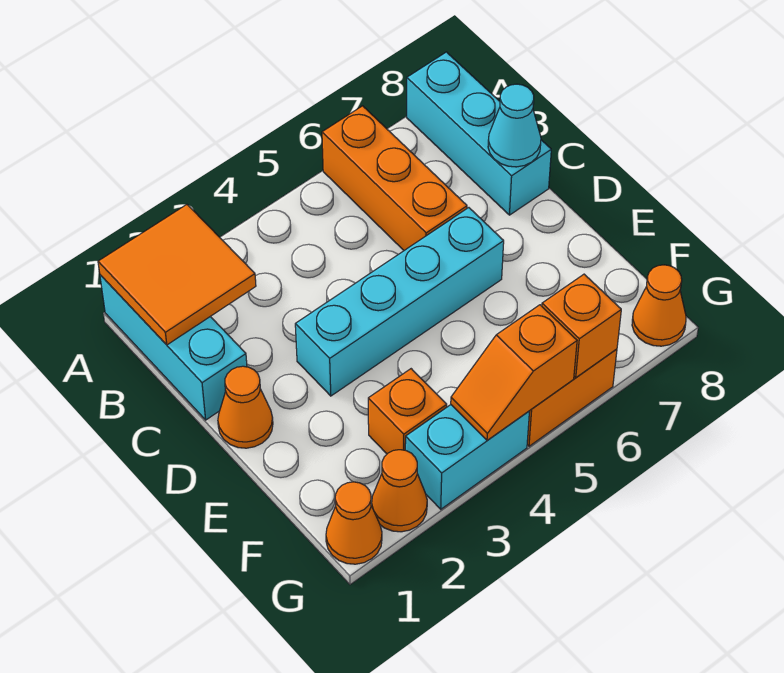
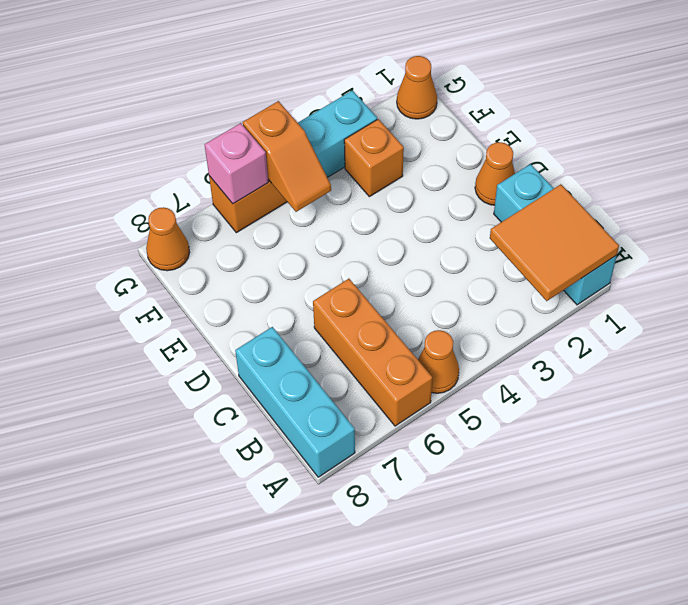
cyan 1x1 cone [488,84,541,167] -> none
cyan 1x4 brick [295,208,504,396] -> none
orange 1x1 cone [372,450,427,532] -> orange 1x1 cone moved to [418,330,459,393]
orange 1x2 slope [451,305,577,440] -> orange 1x2 slope turned to [243,101,331,212]
orange 1x1 brick [542,274,621,378] -> pink 1x1 brick [205,123,268,204]

